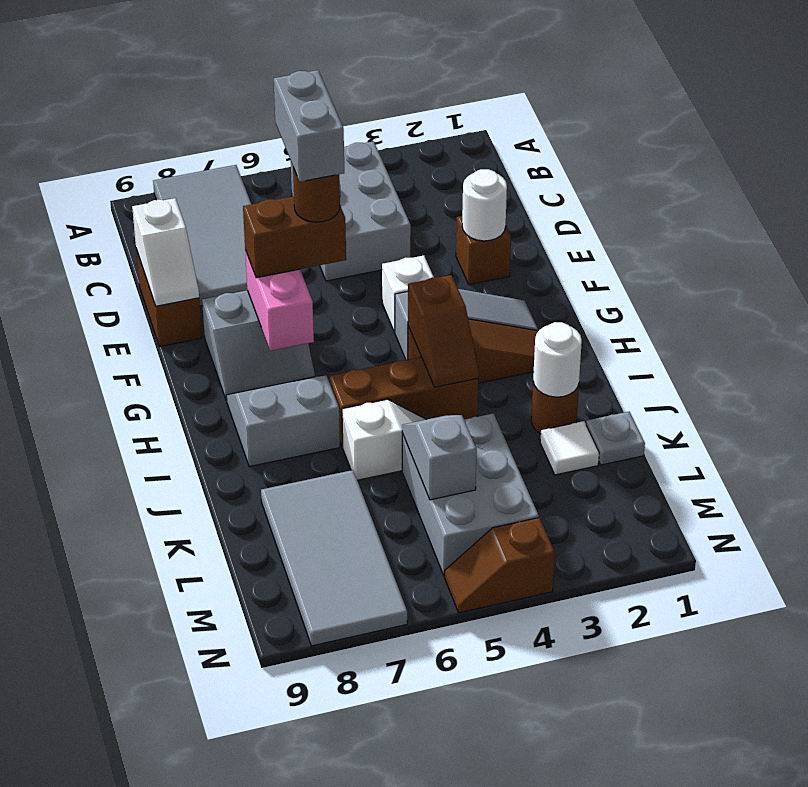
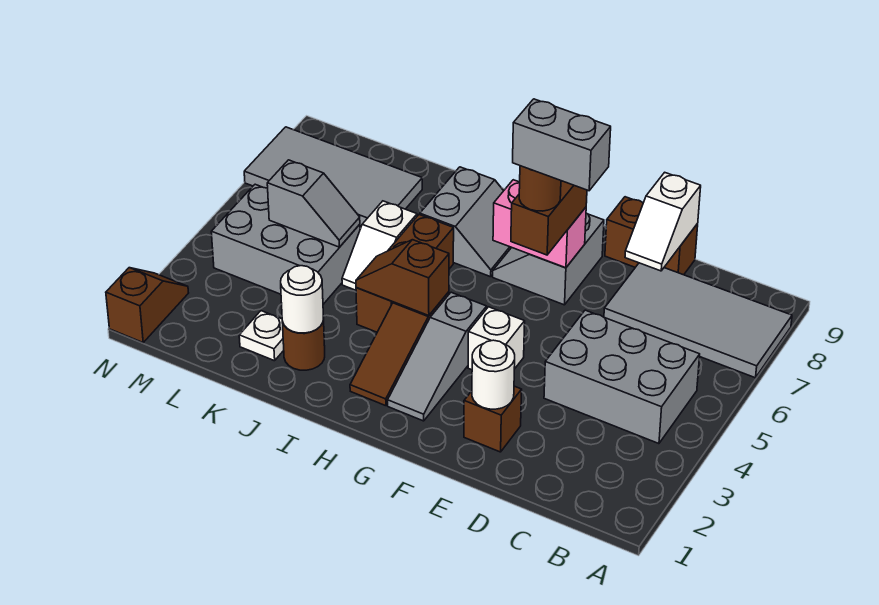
white 1x2 slope [132,198,199,306] -> white 1x2 slope turned to [625,172,701,271]
grey 1x1 plate [586,412,645,465] -> none
white 1x1 tile [540,421,599,475] -> white 1x1 plate [239,311,284,361]
brown 1x2 slope [444,518,555,613] -> brown 1x2 slope moved to [106,268,188,342]

